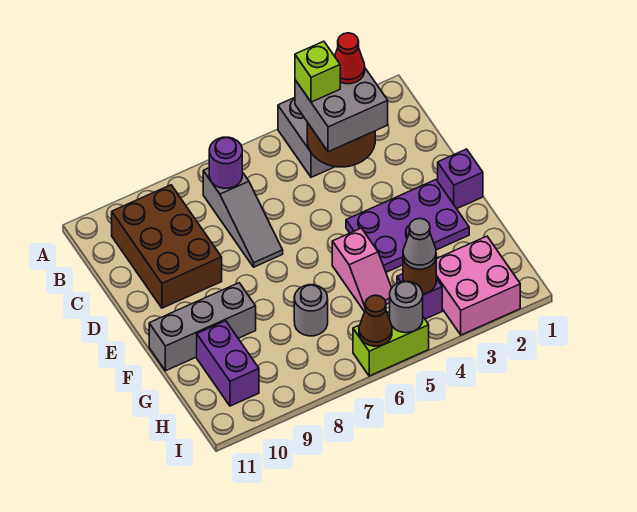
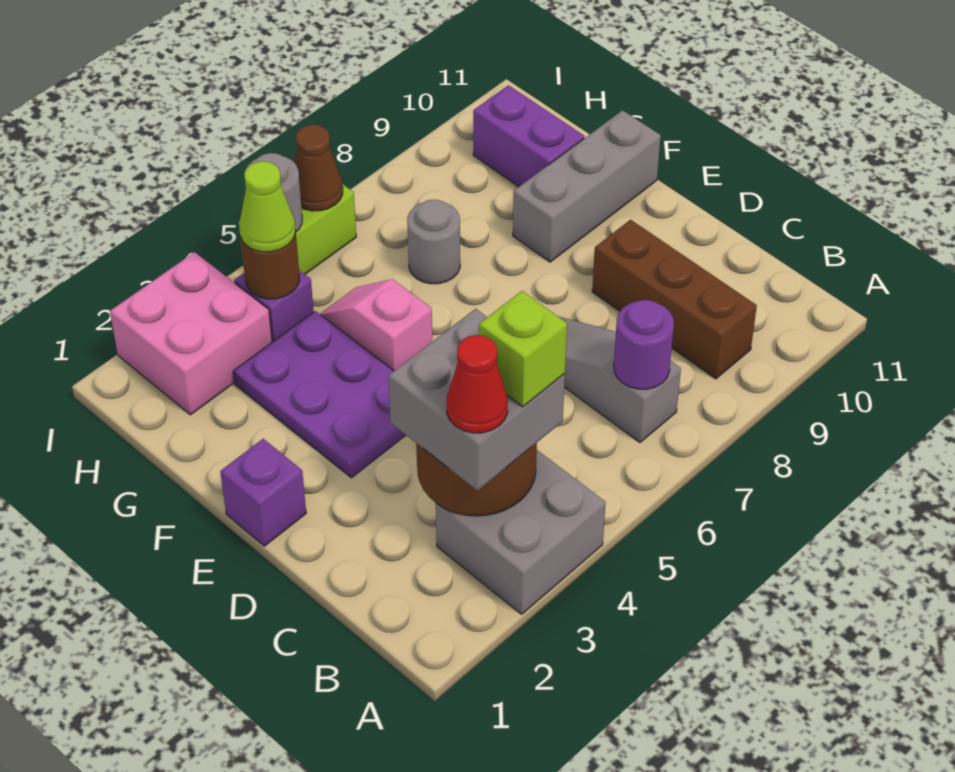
brown 2x3 brick [112,185,222,308] -> brown 1x3 brick [592,220,757,379]
purple 2x3 plate [346,180,469,272] -> purple 2x3 plate turned to [234,311,406,478]
grey 1x1 cone [403,218,436,269] -> lime 1x1 cone [239,161,295,252]

